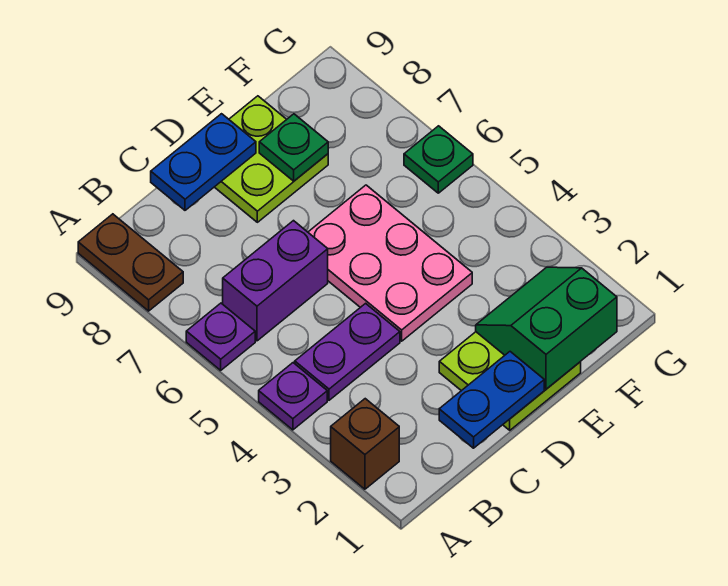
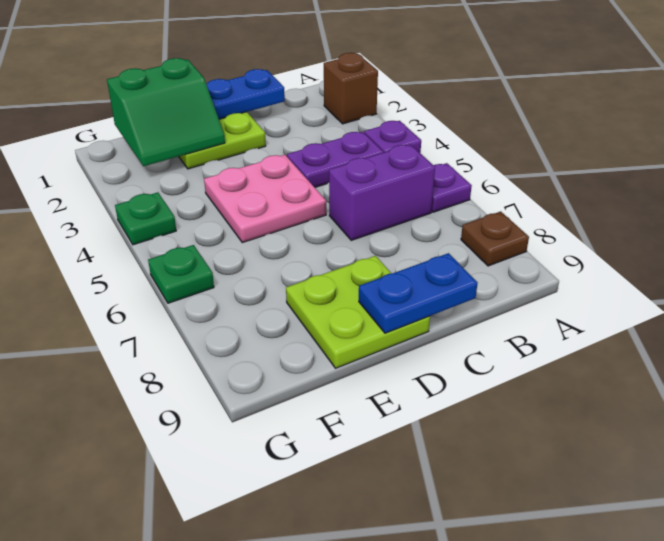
brown 1x2 plate [78,214,183,311] -> brown 1x1 plate [461,211,529,266]
pink 2x3 plate [308,185,472,341] -> pink 2x2 plate [204,155,326,243]
green 1x1 plate [259,114,328,181] -> green 1x1 plate moved to [115,192,176,245]

